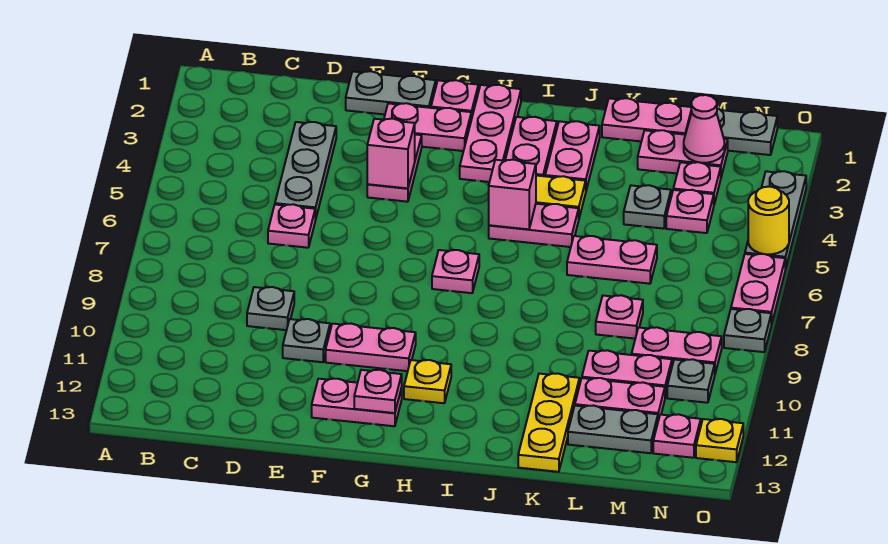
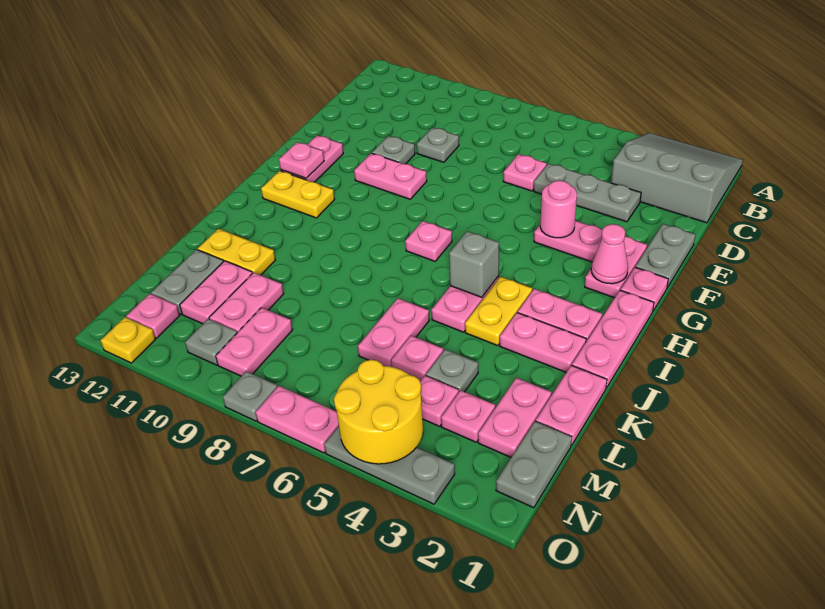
none -> grey 3x3 slope [611,133,743,223]
pink 1x1 brick [367,119,415,188] -> pink 1x1 round brick [540,181,577,238]
pink 1x2 plate [326,324,416,371] -> pink 1x2 plate turned to [354,153,427,199]
pink 1x3 plate [460,85,521,182] -> pink 1x3 plate turned to [572,290,654,388]
yellow 1x1 plate [404,360,451,403] -> yellow 1x2 plate [261,171,335,218]
pink 1x1 brick [489,160,536,229] -> grey 1x1 brick [449,231,499,297]
yellow 1x3 plate [518,373,579,472] -> yellow 1x2 plate [198,229,275,275]
pink 1x1 plate [596,295,643,339] -> pink 1x1 plate moved to [391,336,443,381]
pink 1x1 cone [684,95,724,163] -> pink 1x1 cone moved to [591,224,628,284]
yellow 1x1 round brick [748,187,789,254] -> yellow 2x2 round brick [334,360,423,464]

